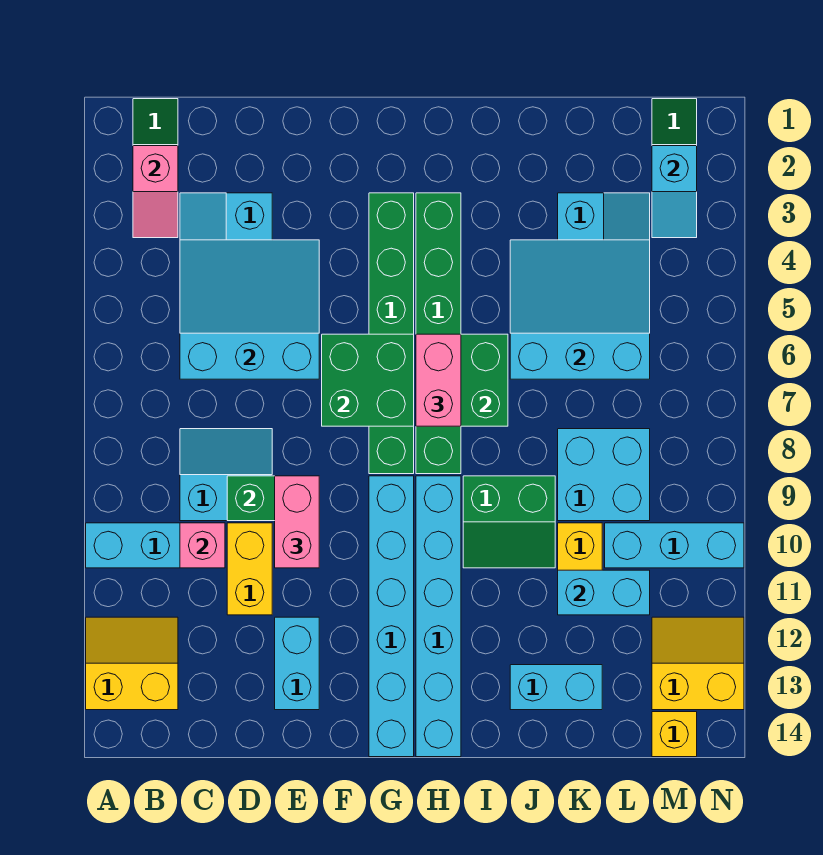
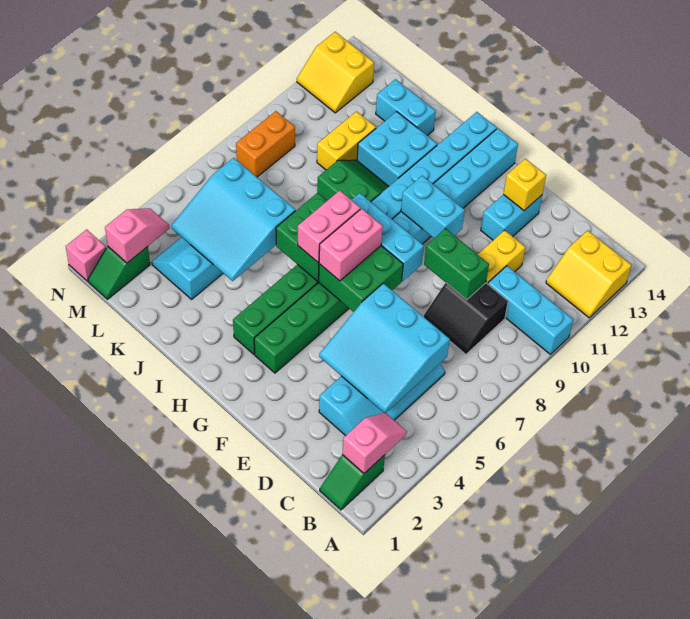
cyan 2x2 slope [180,429,272,521] -> black 2x2 slope [423,283,508,354]
pink 1x1 brick [180,523,225,568] -> pink 1x1 brick moved to [66,230,106,281]
pink 1x2 brick [275,476,319,568] -> pink 1x2 brick moved to [319,209,383,281]
cyan 2x2 brick [558,429,650,521] -> cyan 2x2 brick moved to [357,112,437,186]
cyan 1x2 brick [558,570,650,615] -> cyan 1x2 brick moved to [401,176,465,238]
cyan 1x3 brick [605,523,744,568] -> cyan 1x3 brick moved to [352,193,424,281]
cyan 1x2 slope [652,146,697,238] -> pink 1x2 slope [105,208,170,263]
none -> orange 1x2 brick [236,111,295,177]
yellow 1x1 brick [652,712,697,757] -> yellow 1x1 brick moved to [503,159,546,210]

